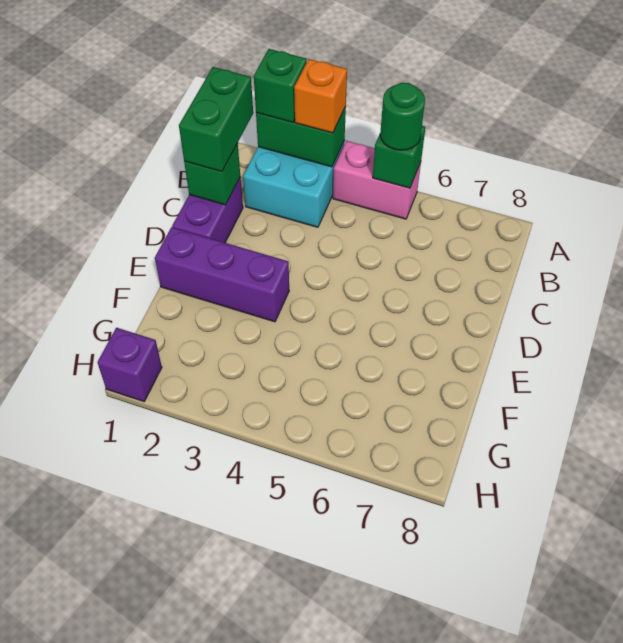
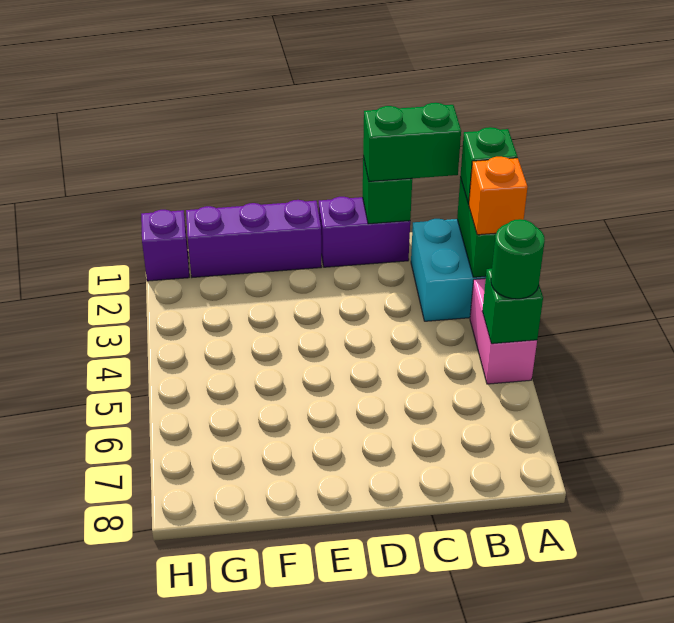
purple 1x3 brick [155,227,289,322] -> purple 1x3 brick turned to [186,200,321,277]

